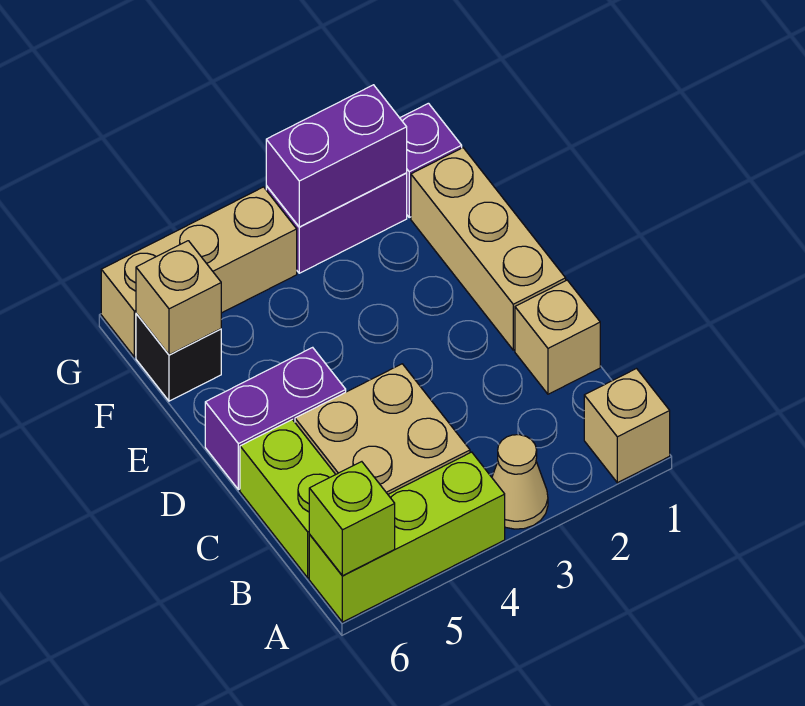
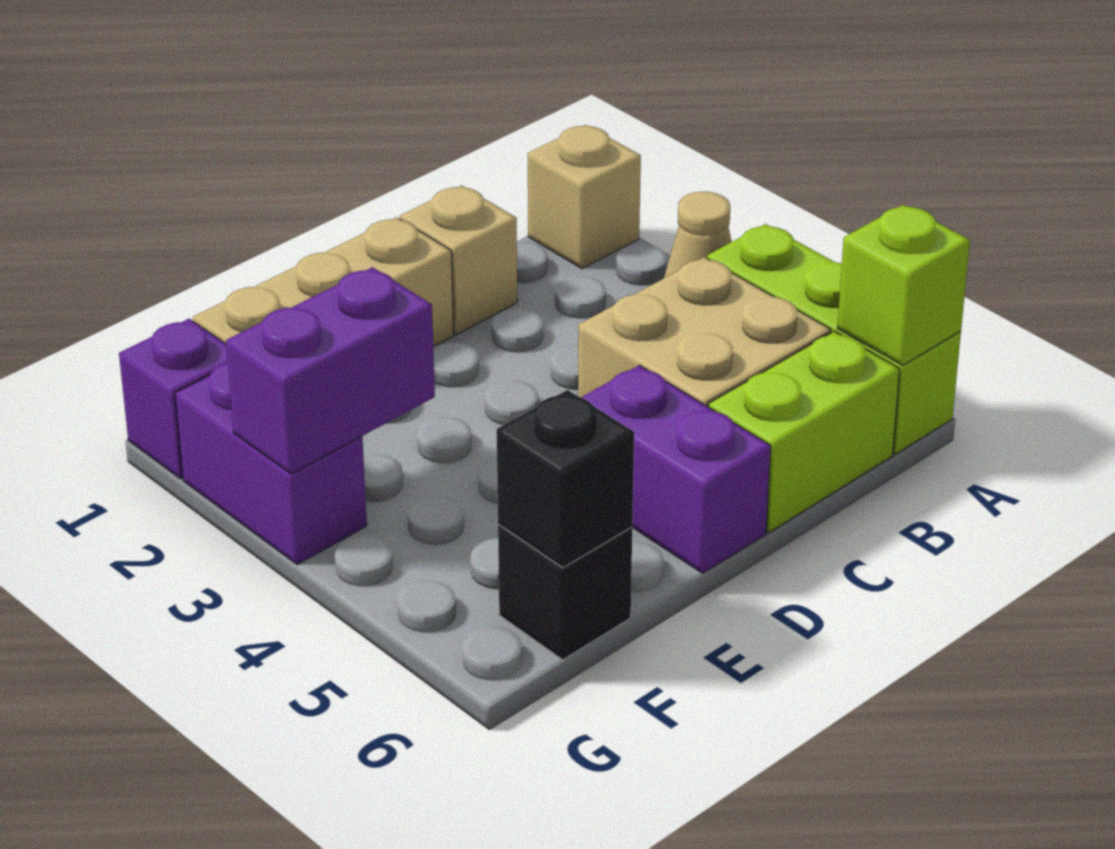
tan 1x1 brick [136,241,221,355] -> black 1x1 brick [497,390,634,568]
purple 1x2 brick [266,85,407,227] -> purple 1x2 brick turned to [226,267,435,474]
tan 1x3 brick [101,187,297,357] -> none

